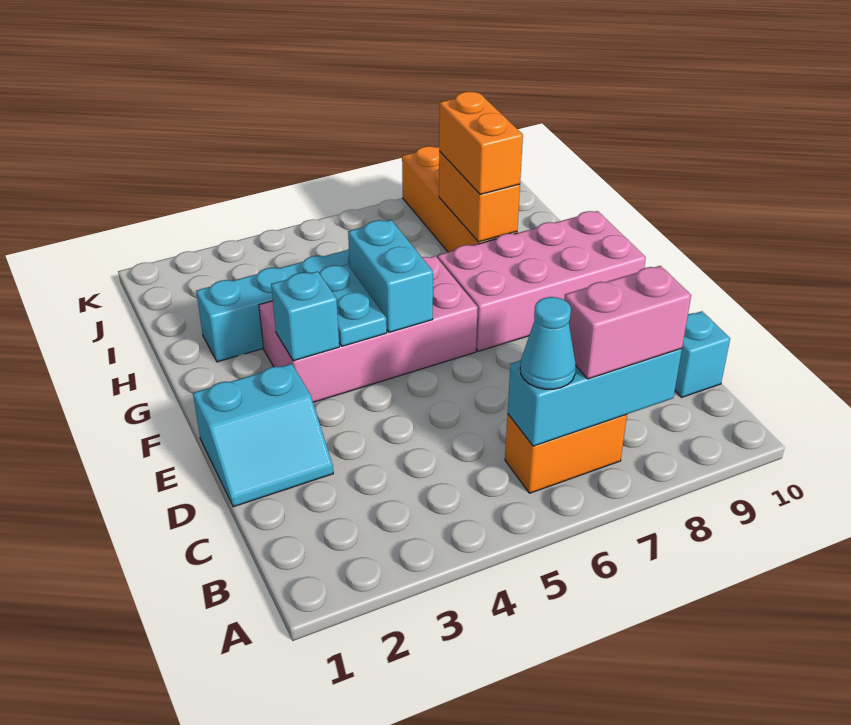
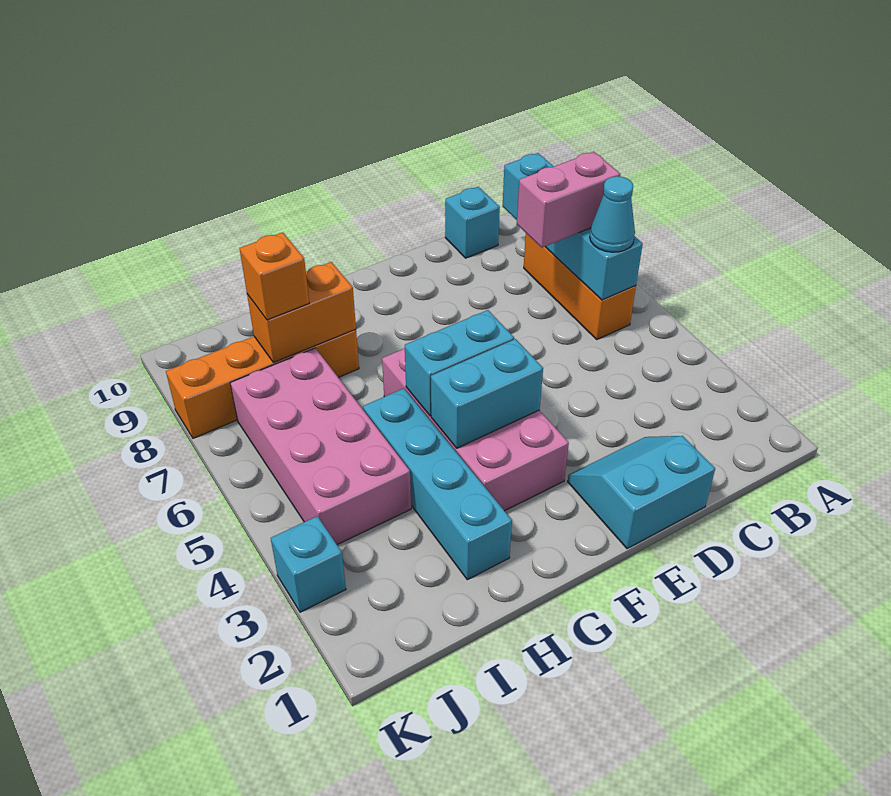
orange 1x2 brick [505,414,627,493] -> orange 1x3 brick [524,233,636,339]
cyan 1x3 brick [508,349,682,446] -> cyan 1x4 brick [503,153,643,300]
pink 1x2 brick [564,266,691,379] -> pink 1x2 brick turned to [517,152,620,247]
cyan 2x2 slope [193,364,333,507] -> cyan 2x2 slope turned to [568,436,715,549]
cyan 1x1 brick [271,271,339,361] -> cyan 1x1 brick moved to [271,516,346,612]
cyan 1x2 plate [319,264,387,346] -> cyan 1x2 brick [431,339,543,448]
pink 2x4 brick [437,211,646,351] -> pink 2x4 brick moved to [230,348,411,545]
orange 1x2 brick [439,92,523,194] -> orange 1x1 brick [240,232,309,320]

